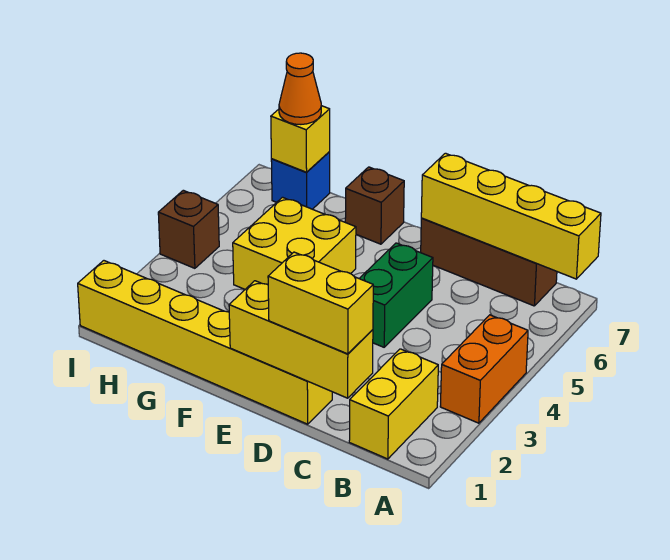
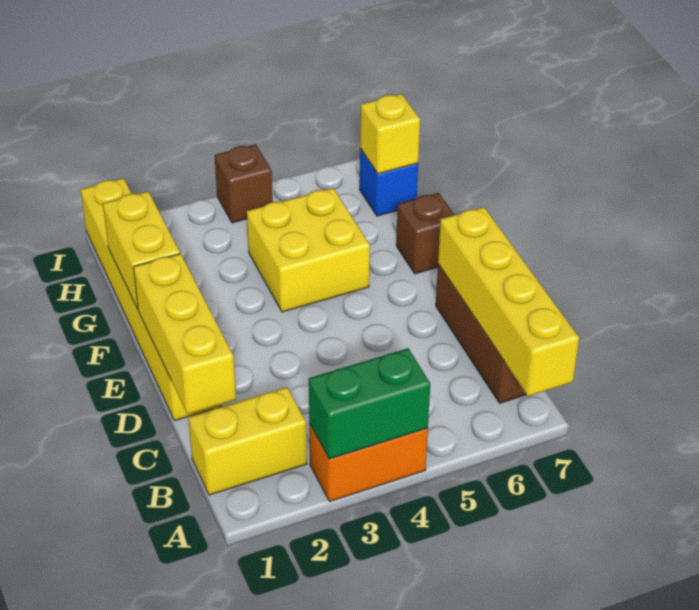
yellow 1x2 brick [268,252,373,354] -> yellow 1x2 brick moved to [103,192,180,309]
green 1x2 brick [359,243,433,347] -> green 1x2 brick moved to [309,348,430,459]
orange 1x1 cone [279,53,321,124] -> none

